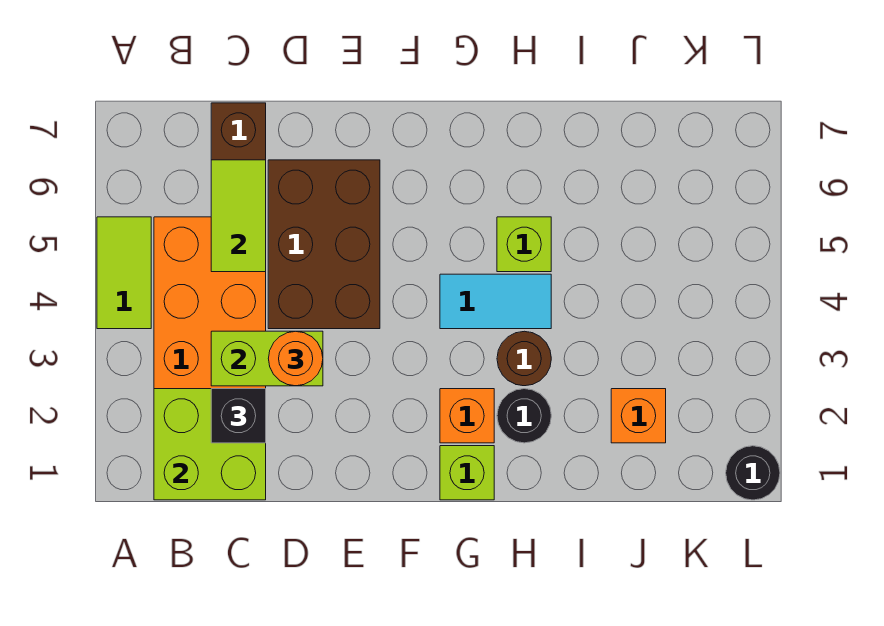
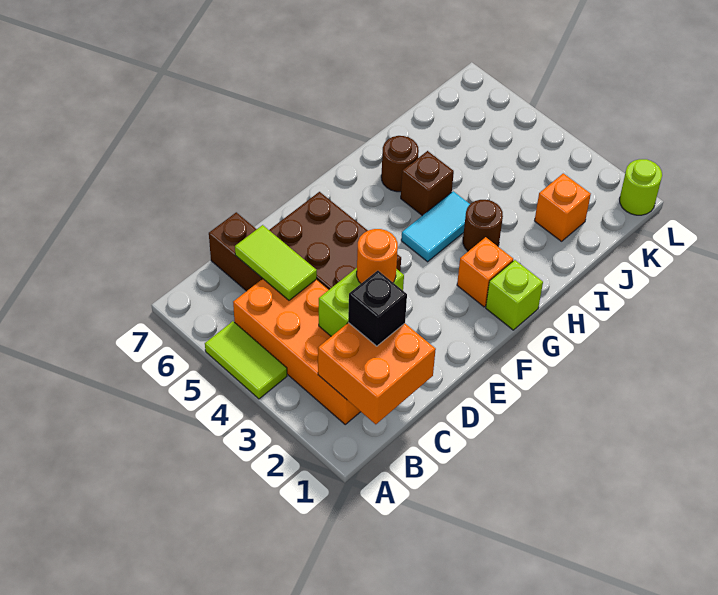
lime 2x2 brick [154,389,266,500] -> orange 2x2 brick [318,323,436,424]
black 1x1 round brick [497,389,551,443] -> none
lime 1x1 brick [497,217,551,272] -> brown 1x1 brick [401,151,454,216]
none -> brown 1x1 round brick [381,136,419,192]
black 1x1 round brick [726,446,780,500] -> lime 1x1 round brick [620,159,662,215]

